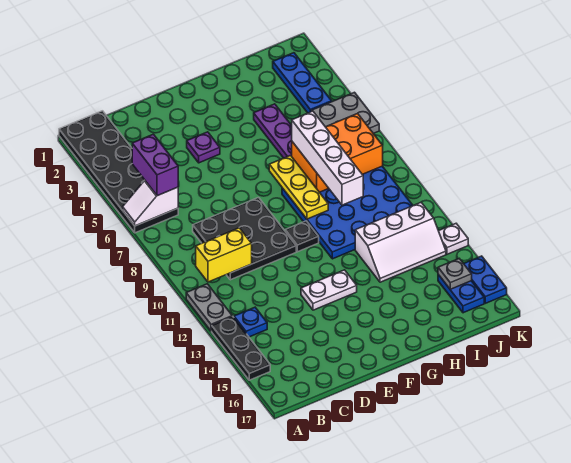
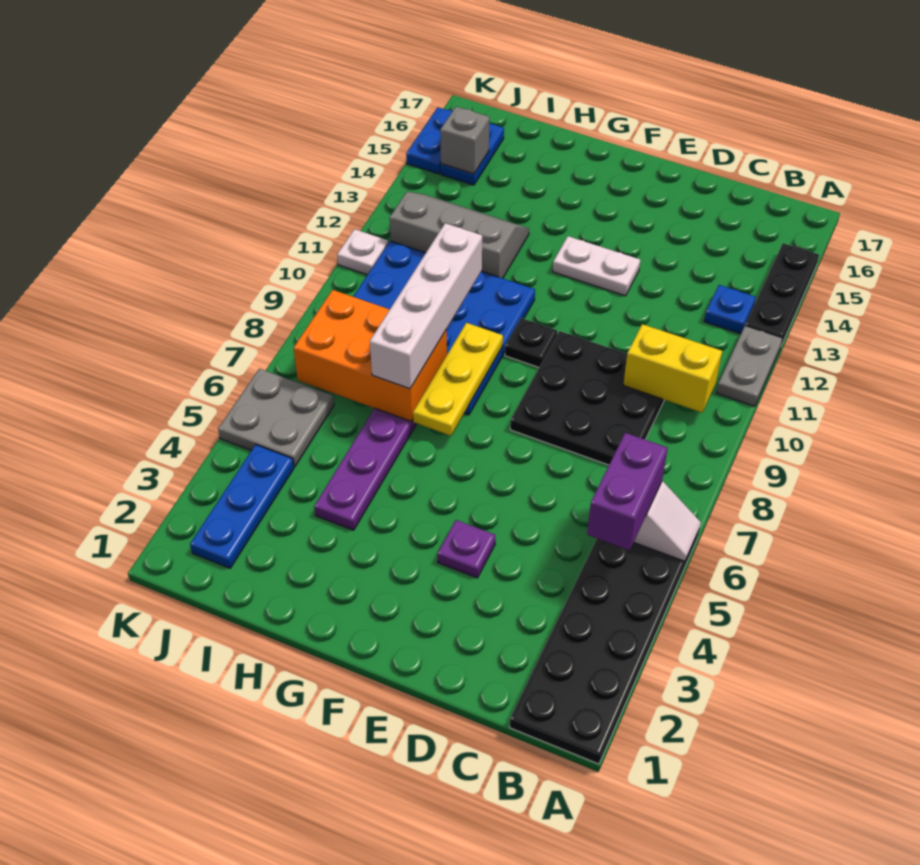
white 2x3 slope [355,203,446,282] -> grey 2x3 slope [390,192,529,278]
grey 1x1 plate [438,259,472,289] -> grey 1x1 brick [440,107,490,174]
white 1x1 plate [439,224,468,254] -> white 1x1 plate moved to [337,229,388,275]

